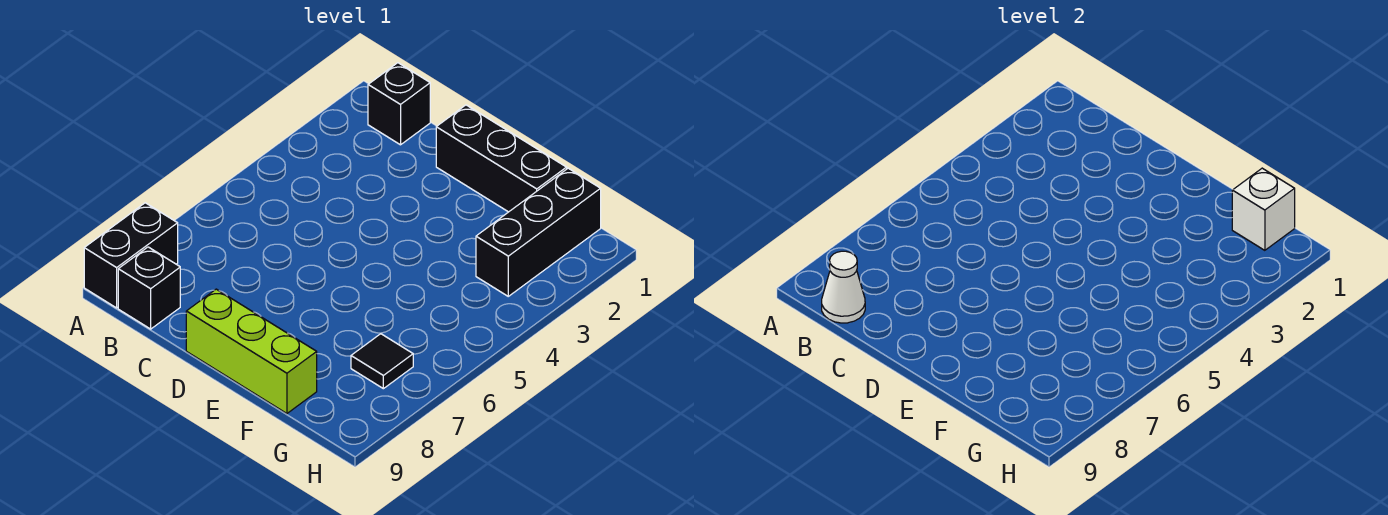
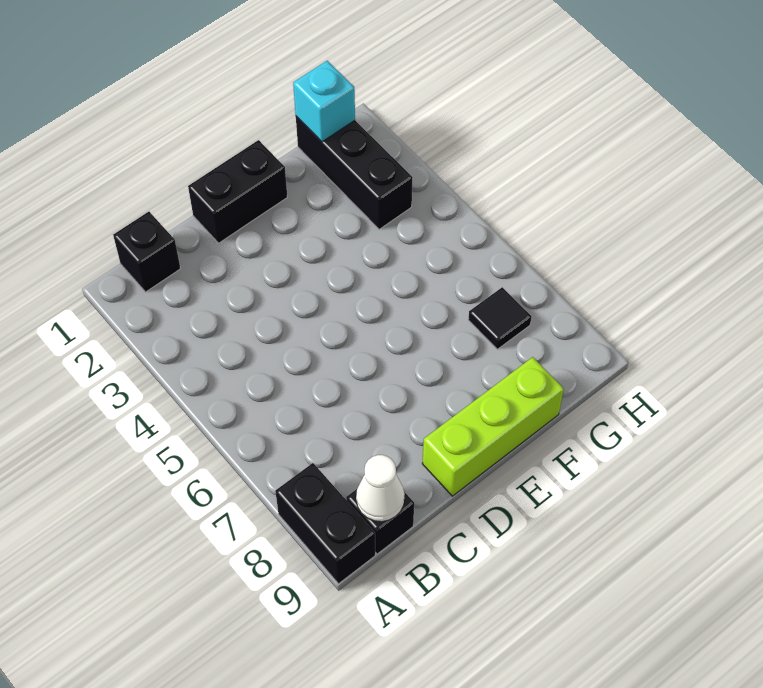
black 1x3 brick [436,105,567,212] -> black 1x2 brick [188,140,287,243]
white 1x1 brick [1232,168,1295,250] -> cyan 1x1 brick [293,61,355,142]

